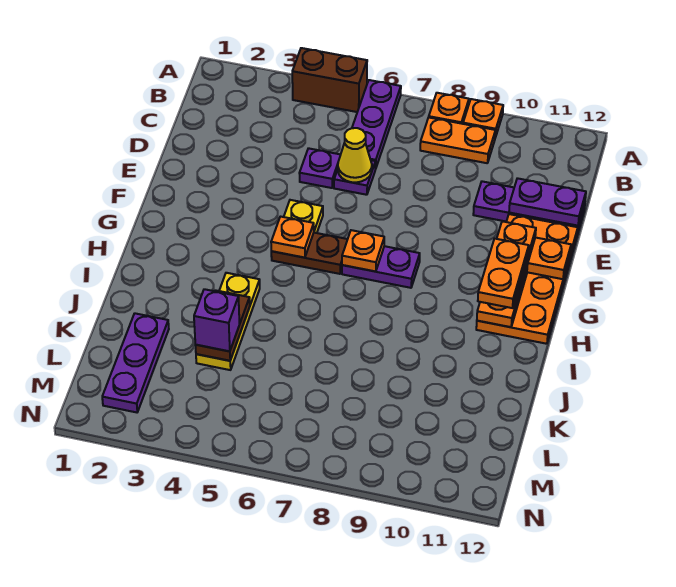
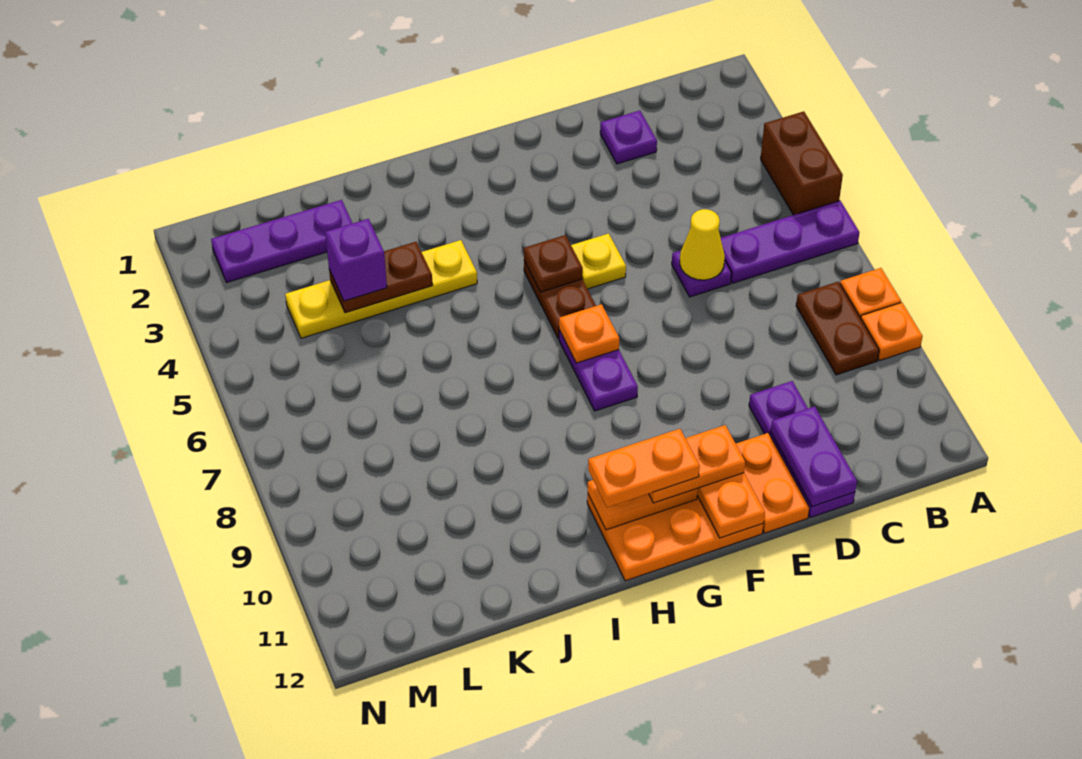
orange 1x2 plate [420,117,496,163] -> brown 1x2 plate [796,282,879,375]
purple 1x1 plate [299,148,341,188] -> purple 1x1 plate moved to [600,111,657,164]
orange 1x1 plate [271,217,314,258] -> brown 1x1 plate [524,235,583,292]
yellow 1x3 plate [196,273,260,370] -> yellow 1x4 plate [285,240,477,338]

